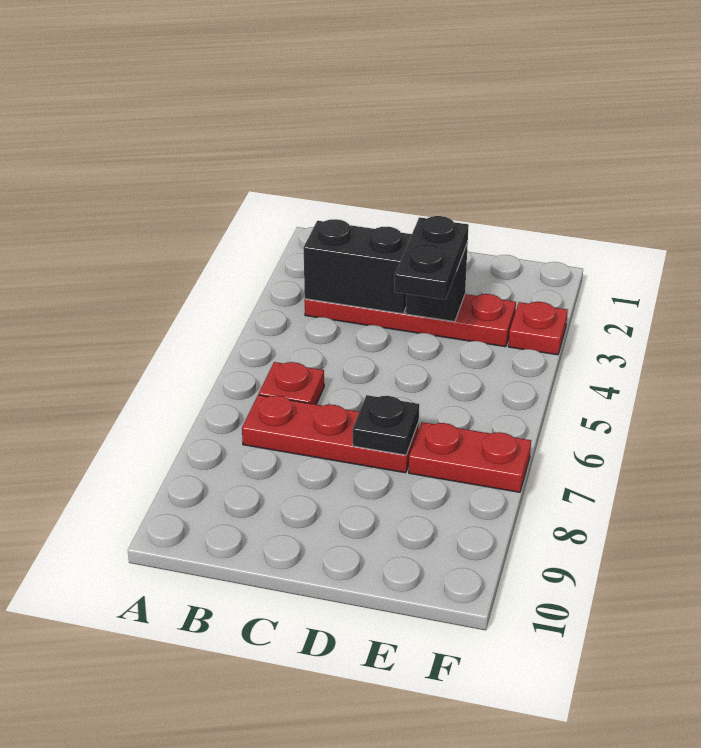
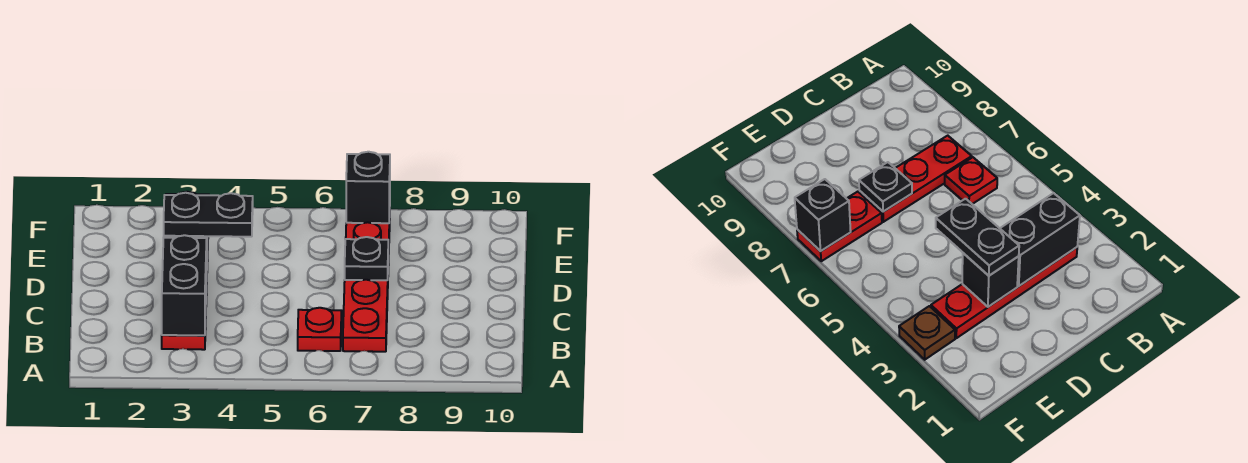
red 1x1 plate [508,302,568,355] -> brown 1x1 plate [899,306,955,360]
none -> black 1x1 brick [346,152,390,223]

